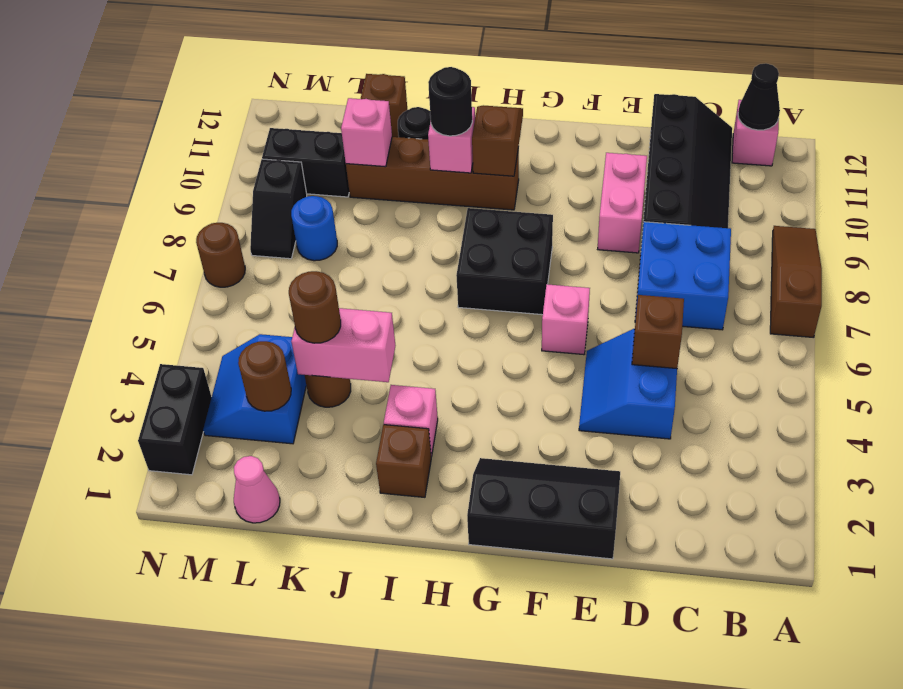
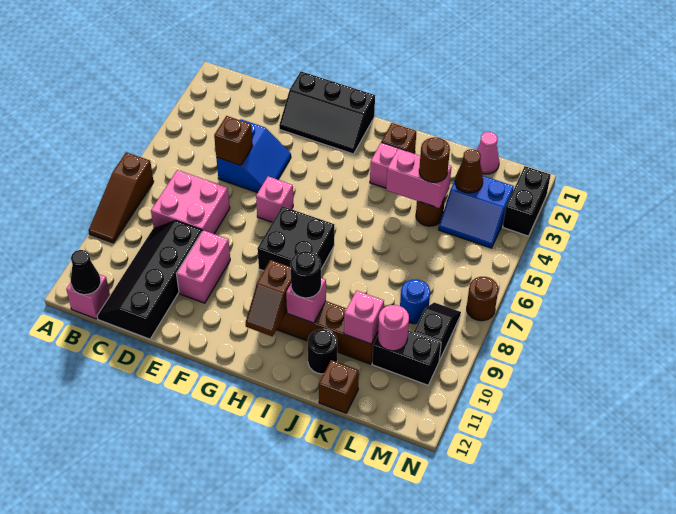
blue 2x2 brick [635,222,731,330] -> pink 2x2 brick [151,170,230,234]
blue 2x2 slope [203,334,306,444] -> blue 2x2 slope turned to [439,176,514,248]
brown 1x1 round brick [238,341,291,411] -> brown 1x1 cone [455,149,483,193]
none -> pink 1x1 round brick [378,305,409,351]

